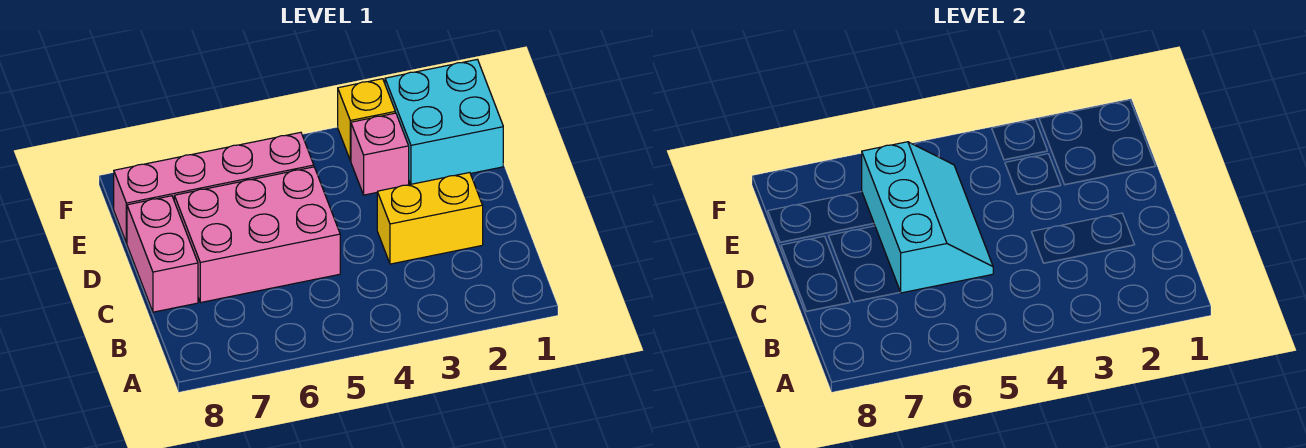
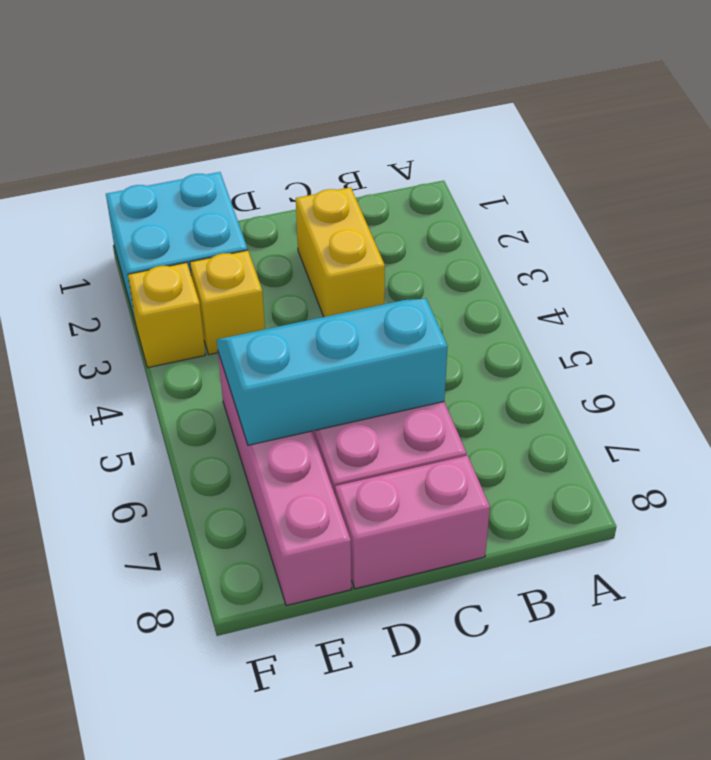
pink 1x1 brick [351,113,409,195] -> yellow 1x1 brick [190,250,265,355]

